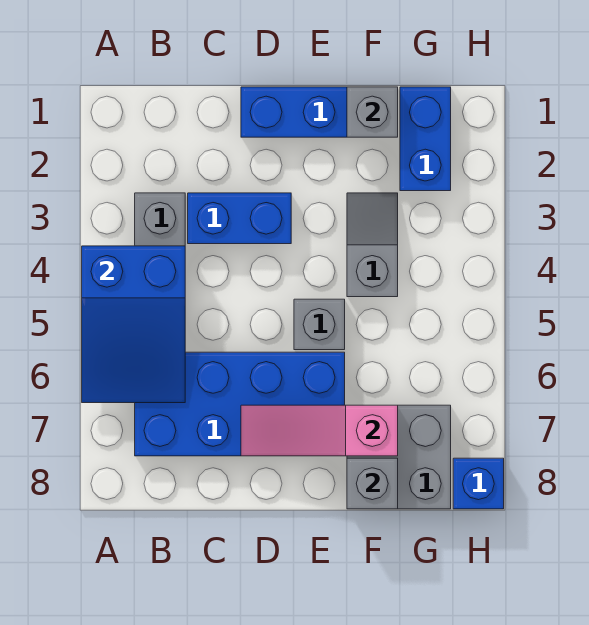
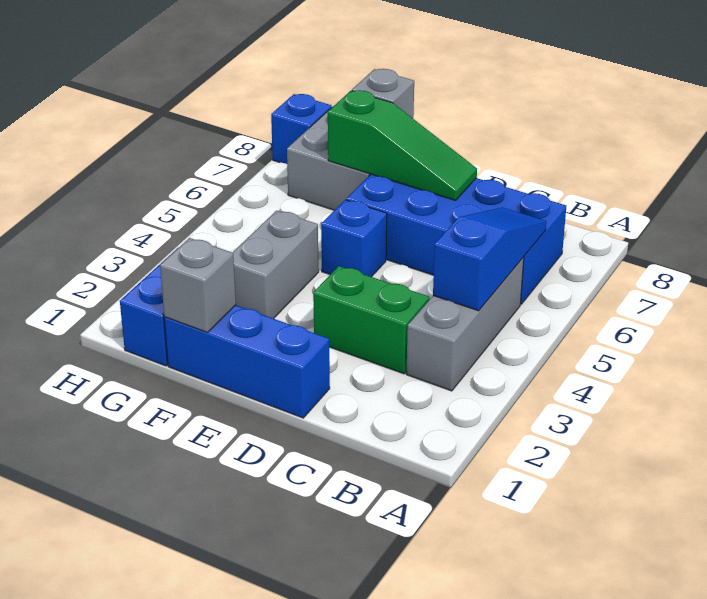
blue 2x3 slope [82,246,185,403] -> blue 1x3 slope [433,207,546,311]
blue 1x2 brick [188,193,291,244] -> green 1x2 brick [313,266,429,374]
pink 1x3 slope [241,405,398,456] -> green 1x3 slope [328,90,477,200]
grey 1x1 brick [294,299,345,350] -> blue 1x1 brick [321,200,387,277]
grey 1x2 slope [347,193,398,297] -> grey 1x2 brick [232,211,319,319]

